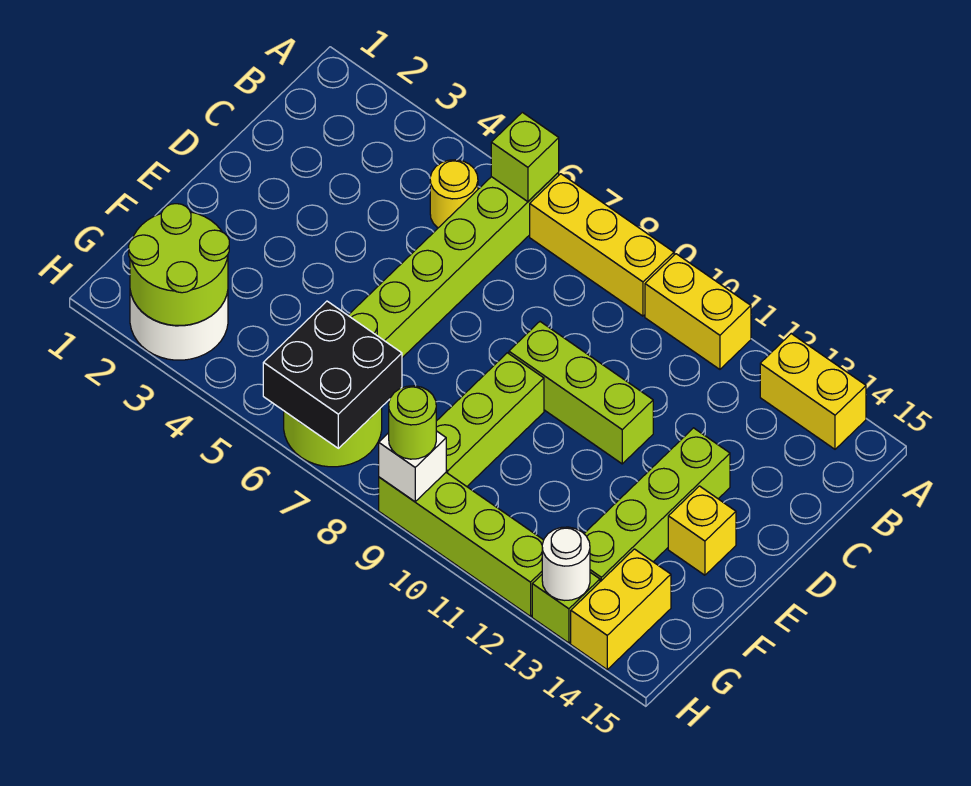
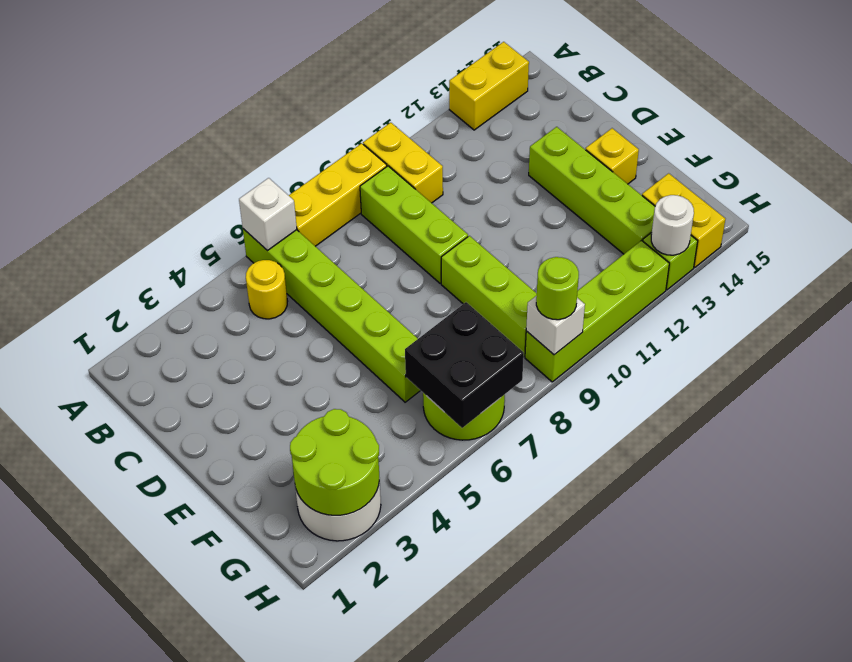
lime 1x1 brick [491,112,559,202] -> white 1x1 brick [239,178,297,251]
yellow 1x2 brick [645,254,751,369] -> yellow 1x2 brick turned to [363,123,443,203]
lime 1x3 brick [509,322,653,464] -> lime 1x3 brick turned to [360,166,468,283]

